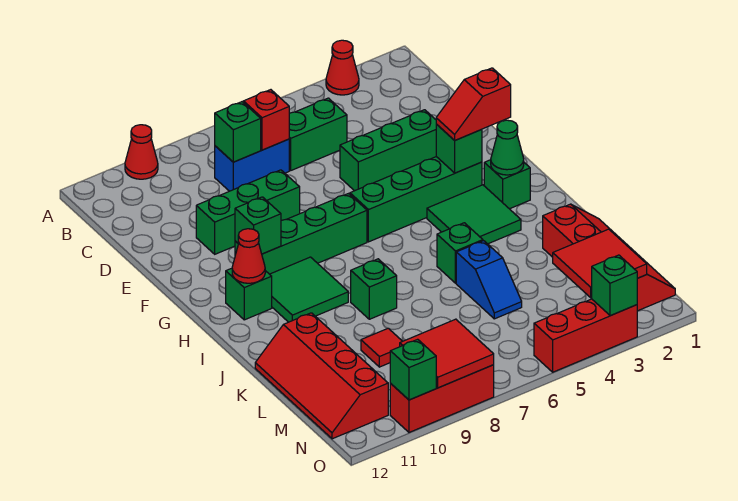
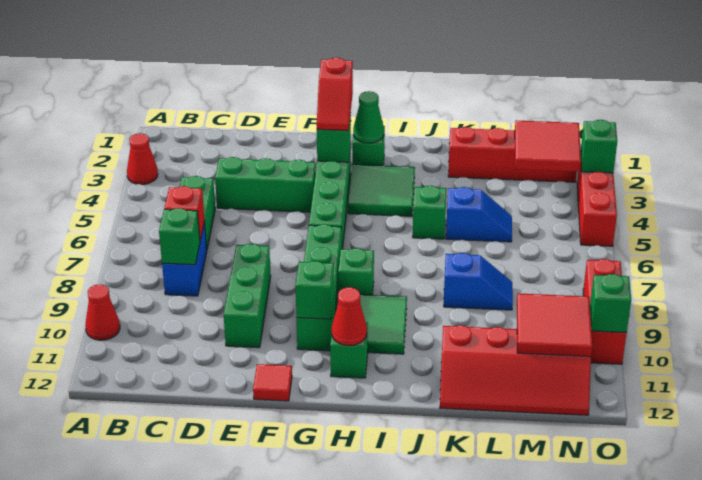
green 1x3 brick [340,110,436,191] -> green 1x3 brick turned to [215,157,316,212]
green 1x1 brick [351,259,397,319] -> green 1x1 brick moved to [338,248,374,295]
none -> blue 1x2 slope [444,253,513,310]
red 1x1 tile [361,328,402,367] -> red 1x1 tile moved to [253,364,292,401]
red 2x2 tile [400,319,494,388] -> red 2x2 tile moved to [517,293,592,357]

